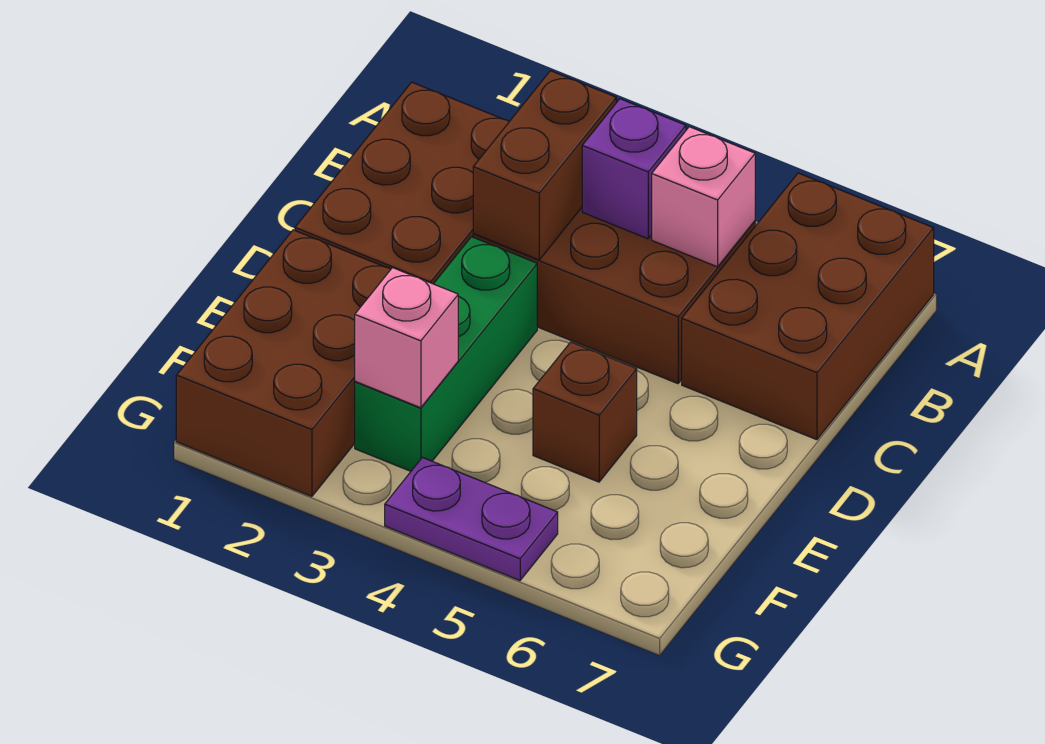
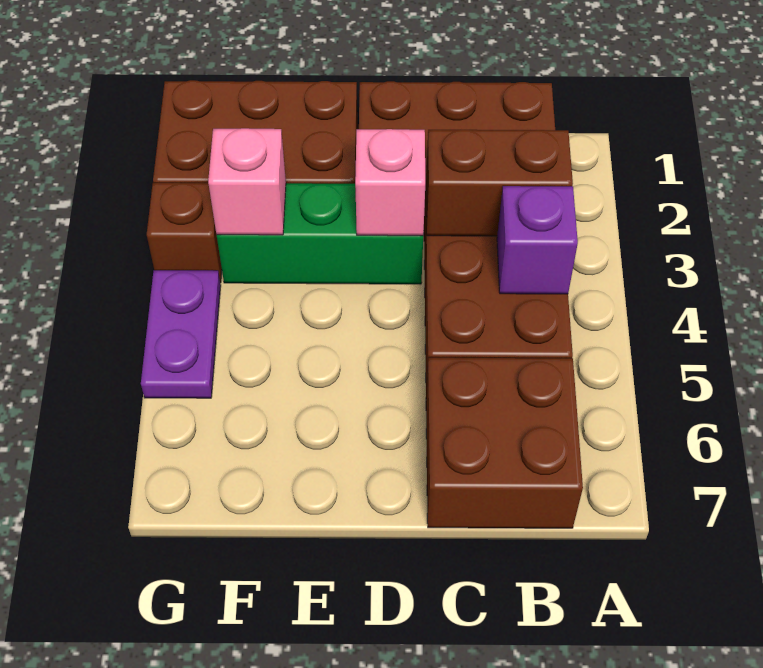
brown 2x3 brick [682,173,934,440] -> brown 2x2 brick [426,358,583,528]
pink 1x1 brick [652,127,755,267] -> pink 1x1 brick moved to [355,129,425,236]
brown 1x1 brick [533,342,637,482] -> brown 1x1 brick moved to [147,183,222,283]

